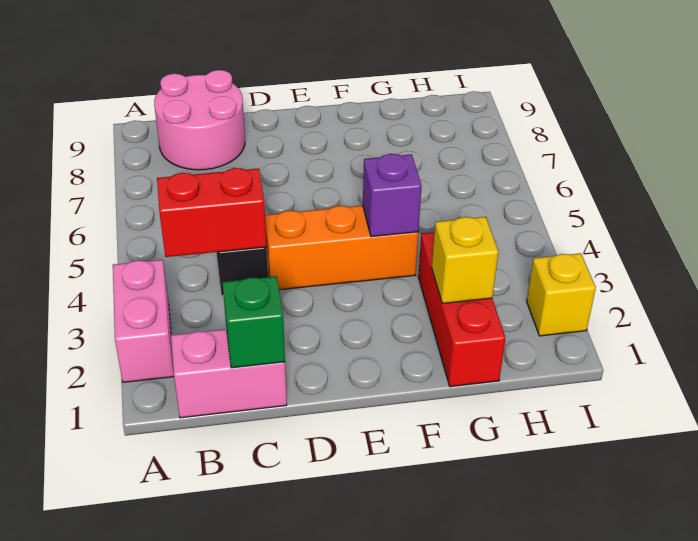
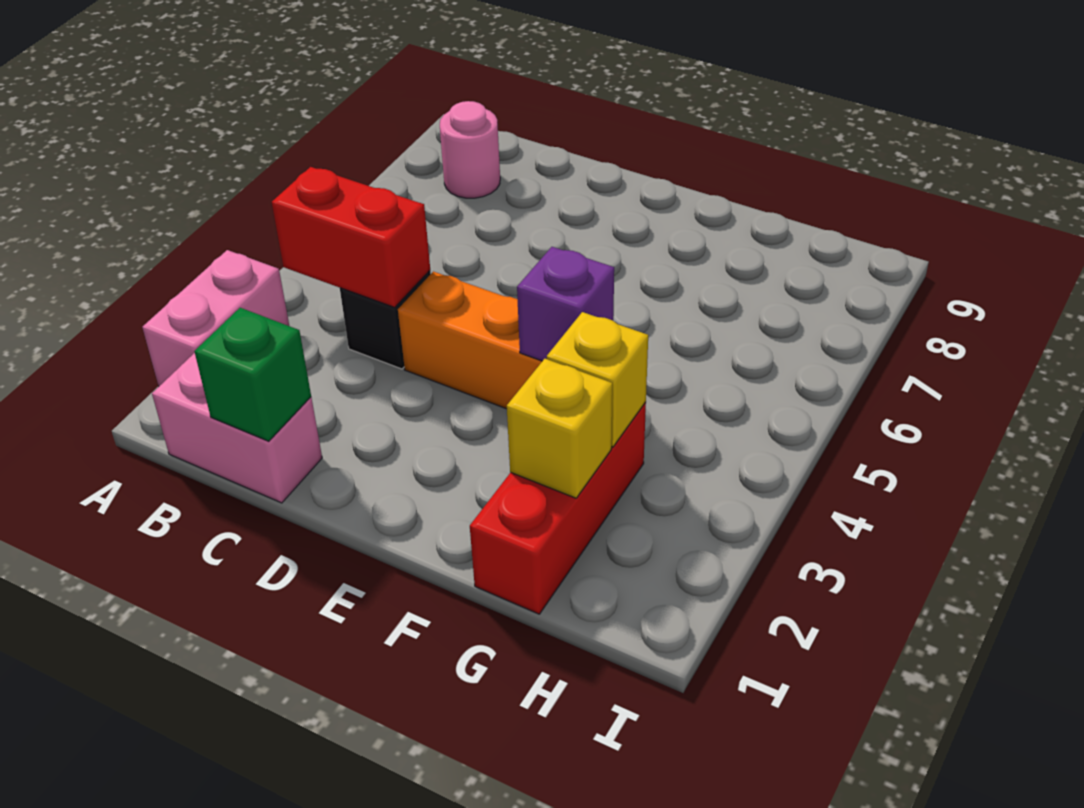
pink 2x2 round brick [154,70,245,170] -> pink 1x1 round brick [440,101,500,198]
yellow 1x1 brick [527,253,596,336] -> yellow 1x1 brick moved to [547,312,648,447]

